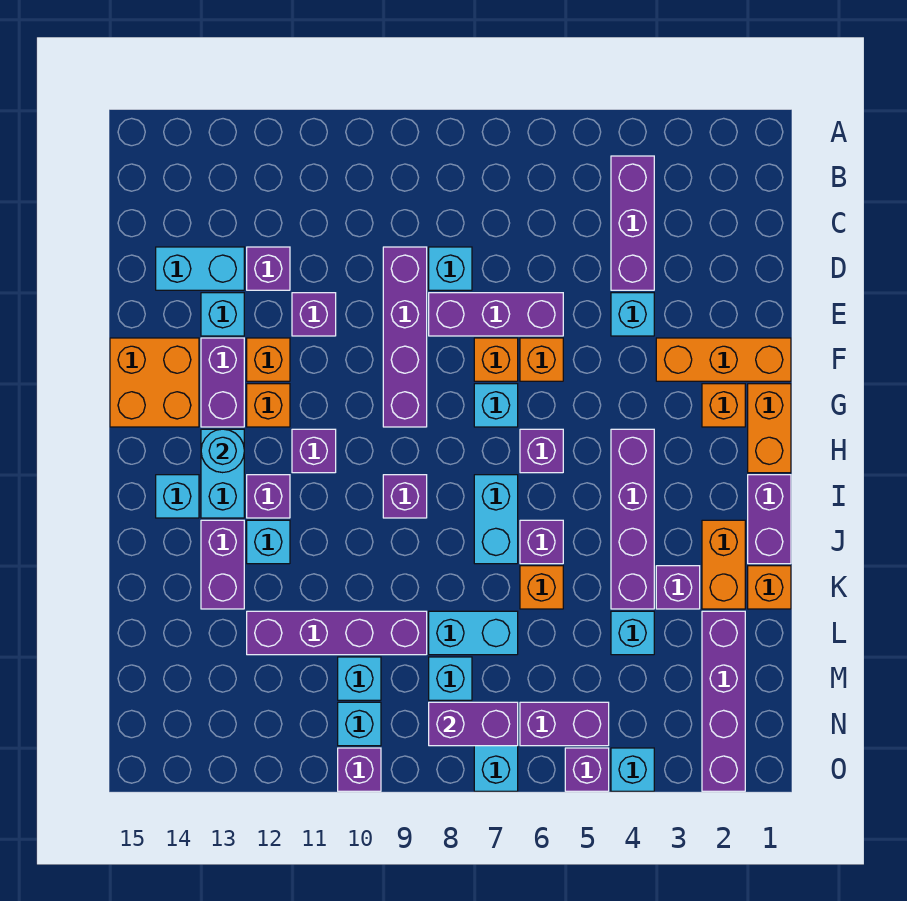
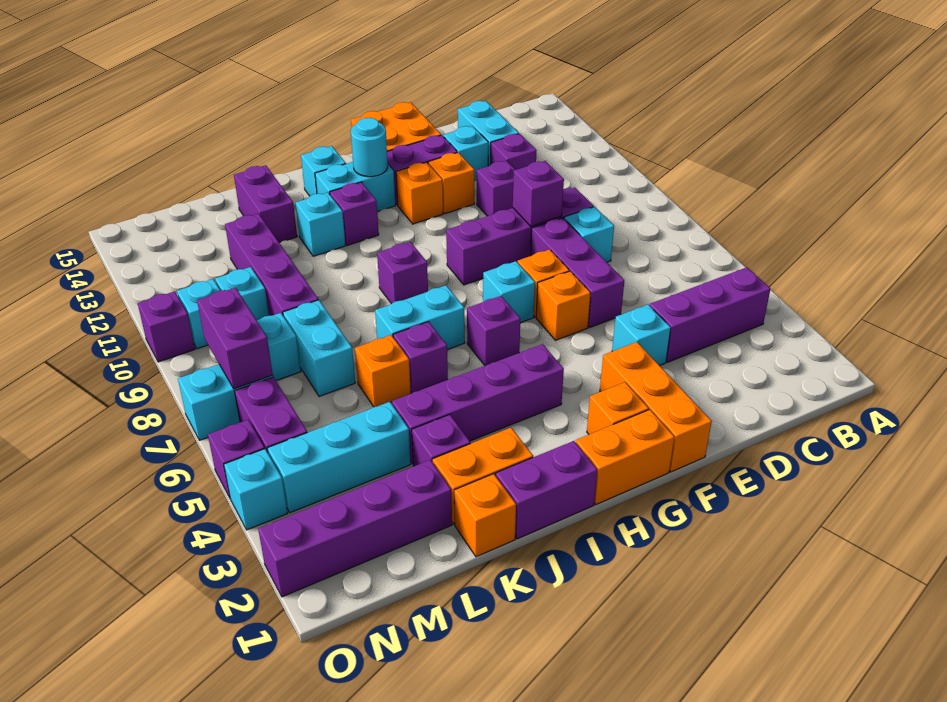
purple 1x1 brick [292,429,336,473] -> purple 1x1 brick moved to [513,161,564,226]
purple 1x2 brick [201,520,244,609] -> purple 1x2 brick turned to [234,165,297,243]
cyan 1x1 brick [611,611,654,655] -> cyan 1x3 brick [268,402,411,513]

